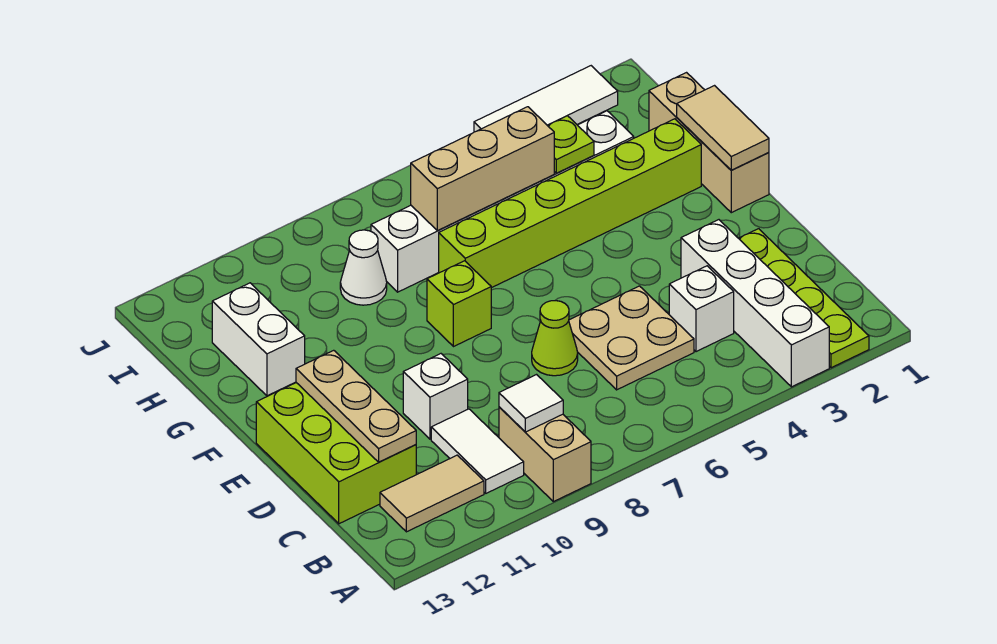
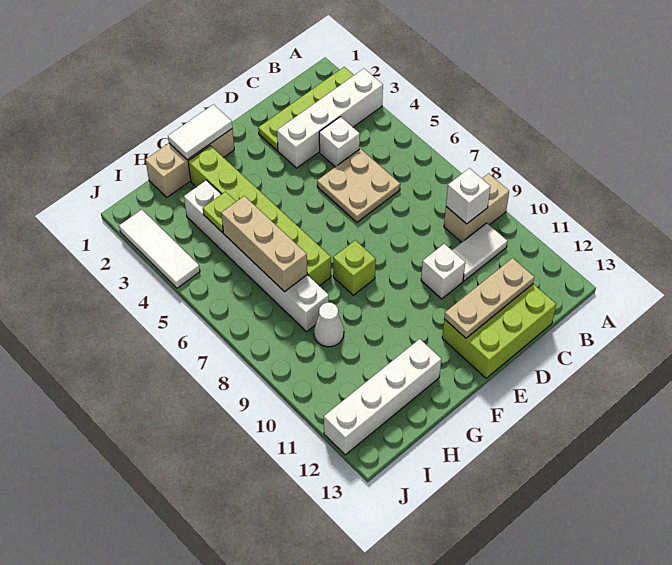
white 1x1 tile [499,375,563,432] -> white 1x1 brick [446,168,491,224]
tan 1x2 tile [380,455,484,532] -> none
lime 1x1 cone [532,301,578,376] -> none
tan 1x2 tile [677,86,769,170] -> white 1x2 tile [168,104,232,160]
white 1x2 brick [212,283,305,396] -> white 1x4 brick [324,339,441,455]

